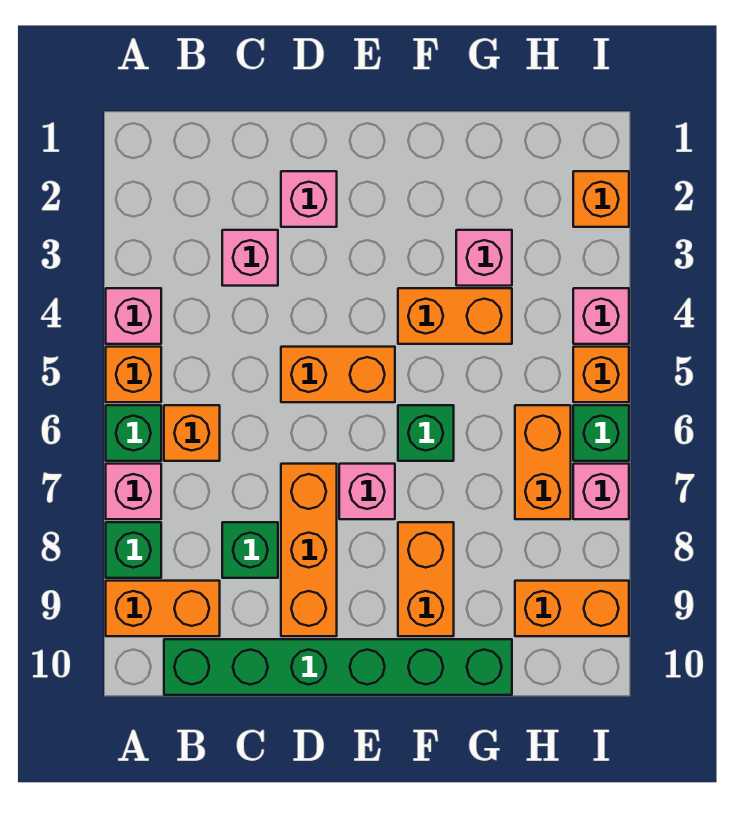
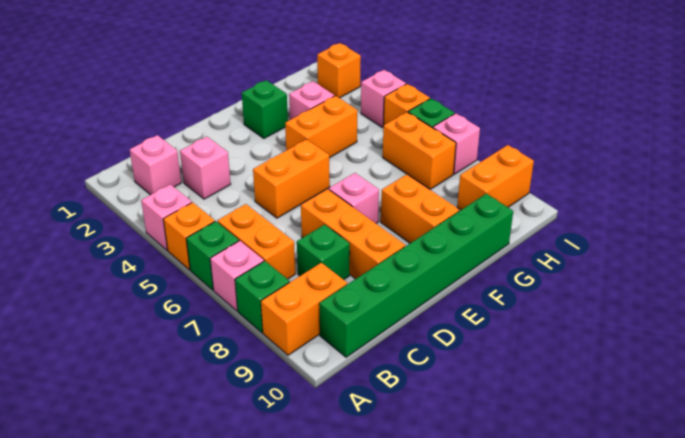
orange 1x1 brick [164,405,220,461] -> orange 1x2 brick [217,204,295,279]
pink 1x1 brick [281,171,337,227] -> pink 1x1 brick moved to [130,135,181,195]
green 1x1 brick [398,405,454,461] -> green 1x1 brick moved to [242,80,288,138]

